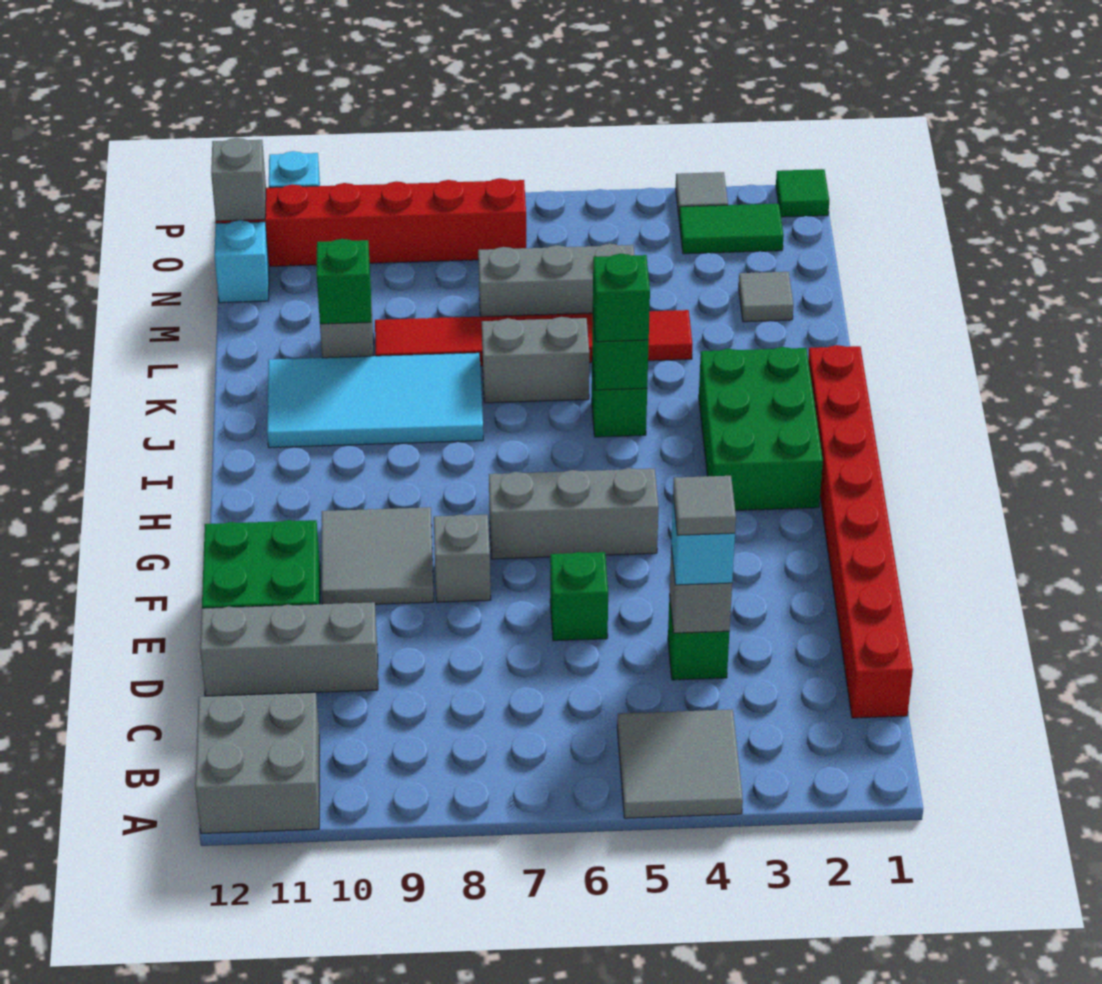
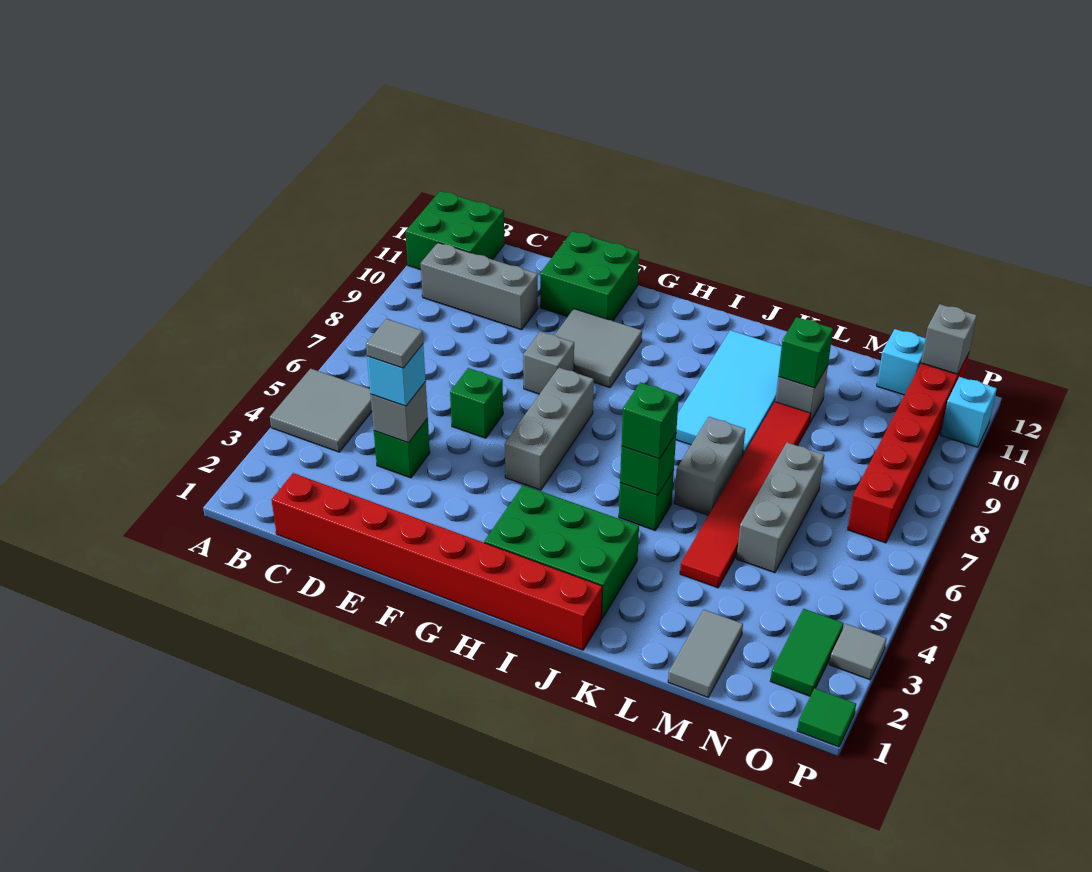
grey 2x2 brick [195,693,319,834] -> green 2x2 brick [406,191,504,270]
grey 1x3 brick [200,602,378,696] -> grey 1x3 brick turned to [421,243,538,330]
grey 1x1 tile [739,272,793,322] -> grey 1x2 tile [668,610,743,697]

